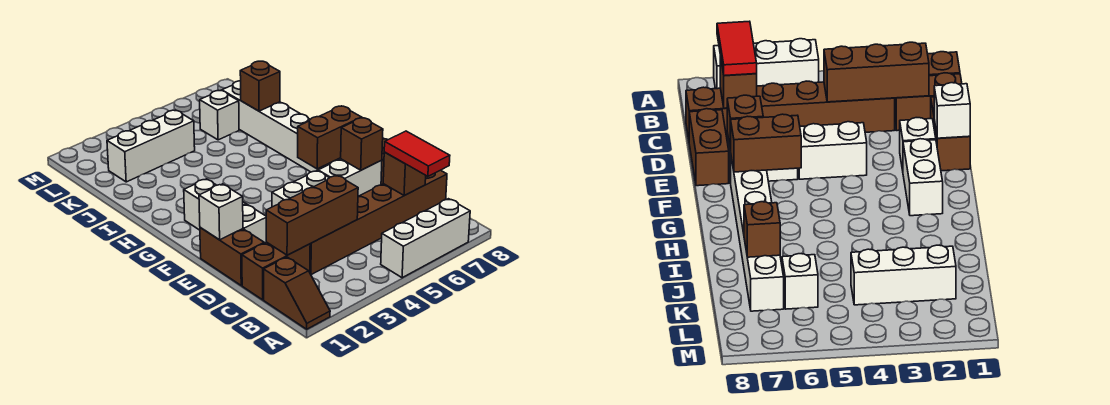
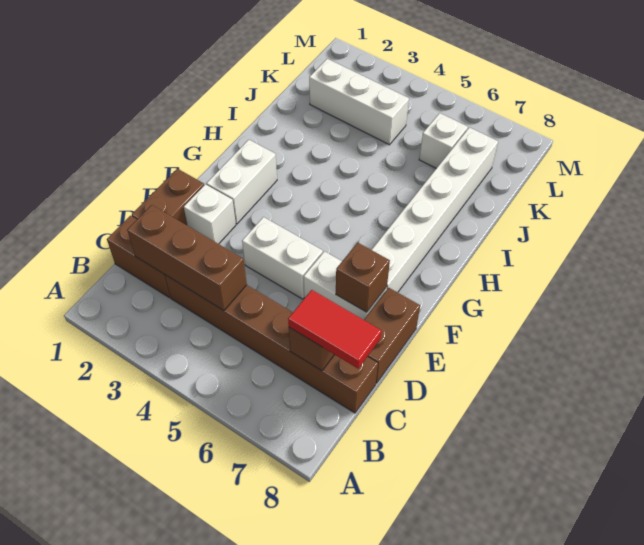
brown 1x2 slope [264,257,330,329] -> none
white 1x3 brick [381,199,470,278] -> none
red 1x2 tile [384,131,450,176] -> red 1x2 tile turned to [288,290,382,368]
white 1x1 brick [199,184,243,240] -> none
brown 1x2 brick [298,106,362,169] -> none
brown 1x1 brick [240,61,280,111] -> none

